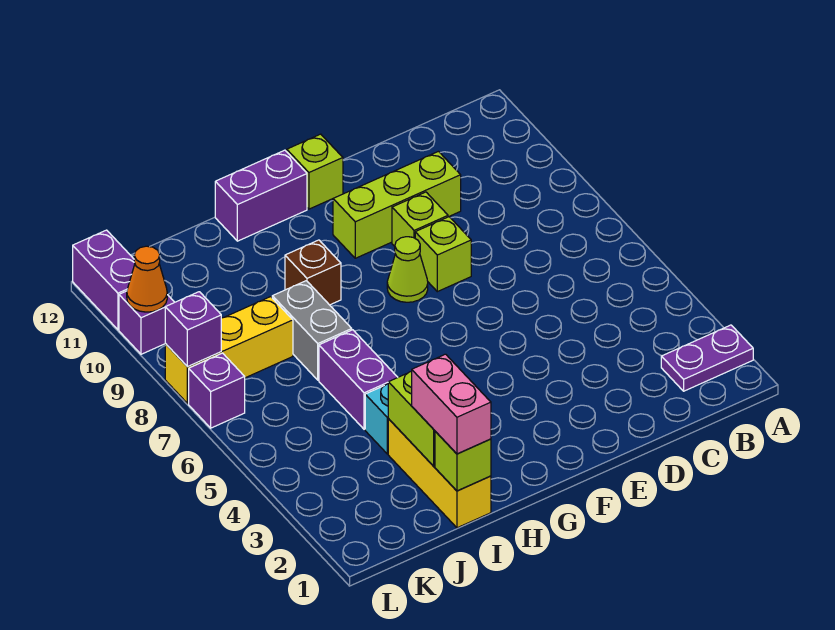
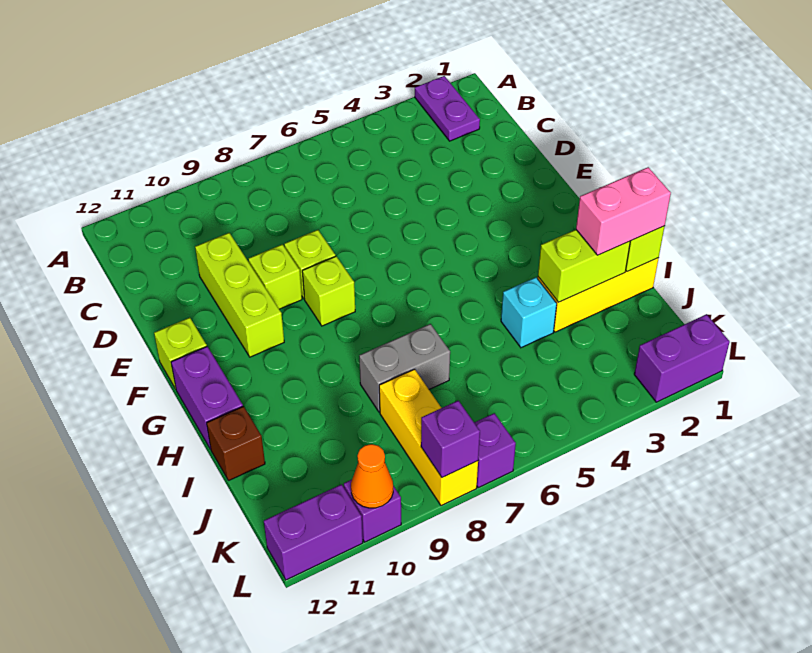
lime 1x1 cone [387,237,428,302] -> lime 1x1 brick [302,256,355,326]
brown 1x1 brick [285,240,341,305] -> brown 1x1 brick moved to [207,406,265,481]
purple 1x2 brick [319,330,398,429] -> purple 1x2 brick moved to [634,314,730,402]

